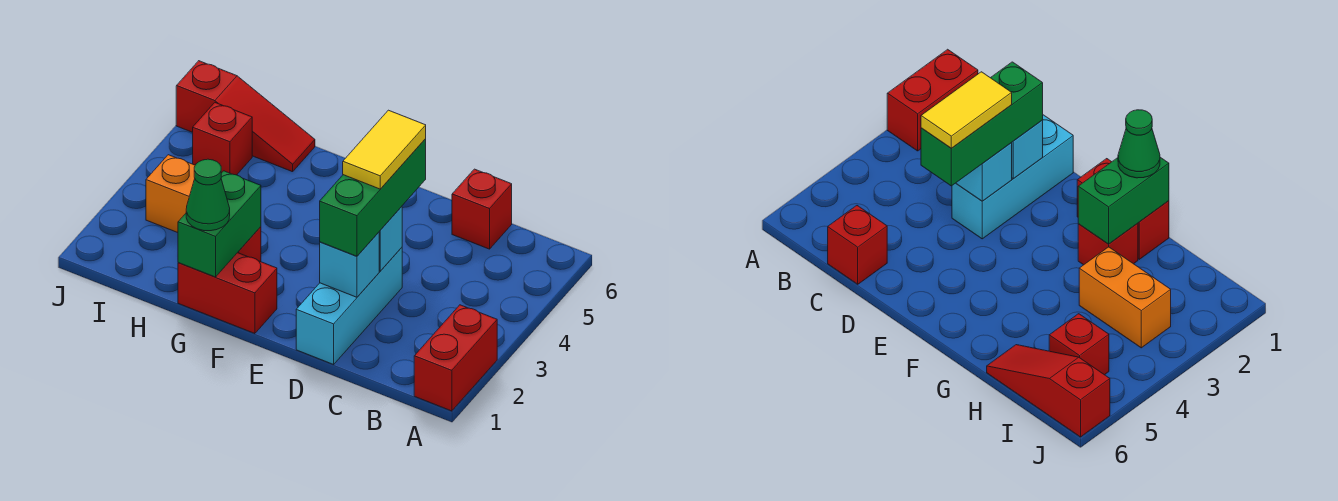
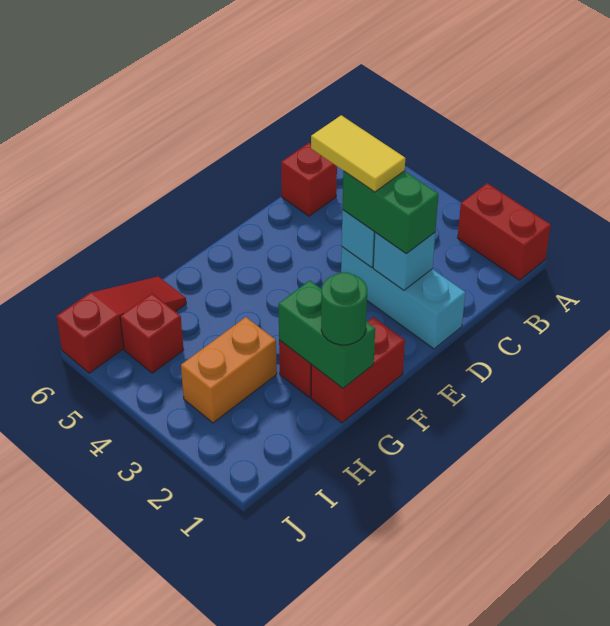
green 1x3 brick [320,139,426,256] -> green 1x2 brick [343,171,438,254]
green 1x1 cone [186,159,230,231] -> green 1x1 round brick [321,273,367,345]

